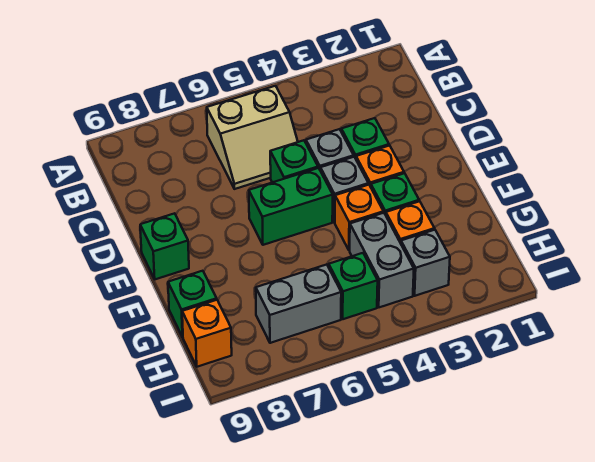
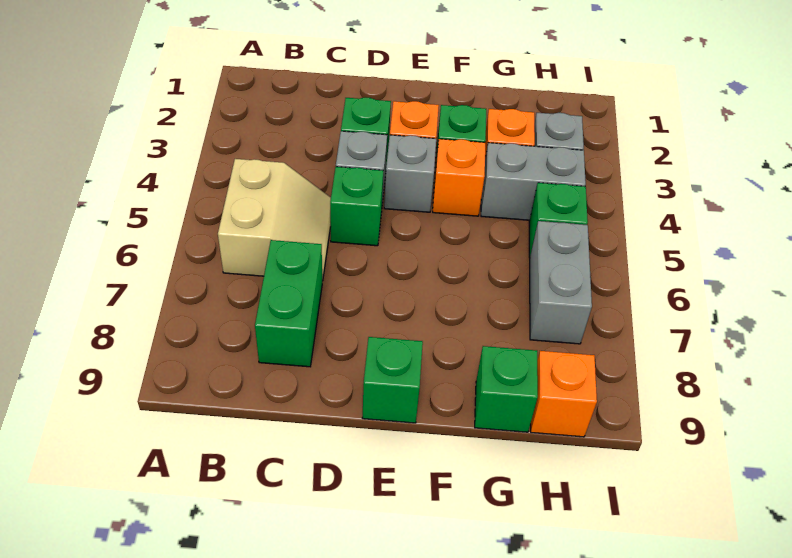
green 1x2 brick [249,168,333,245] -> green 1x2 brick moved to [255,240,322,367]

